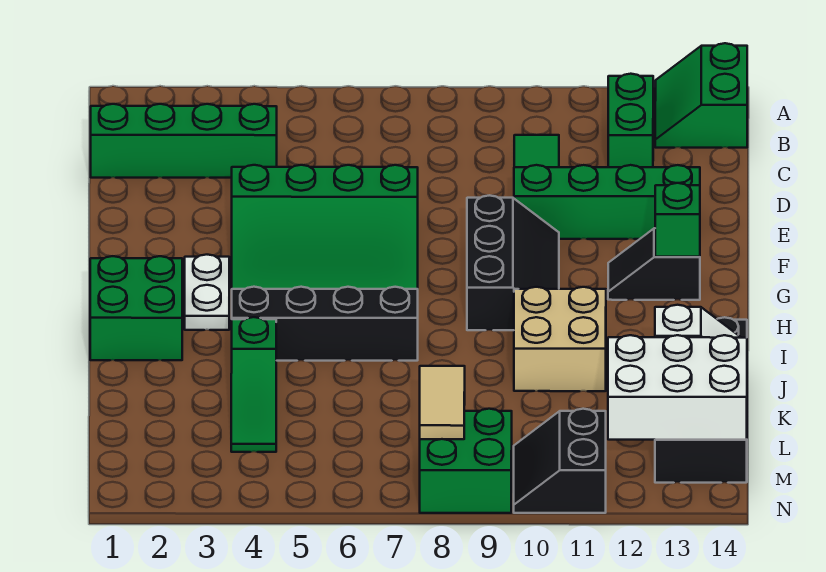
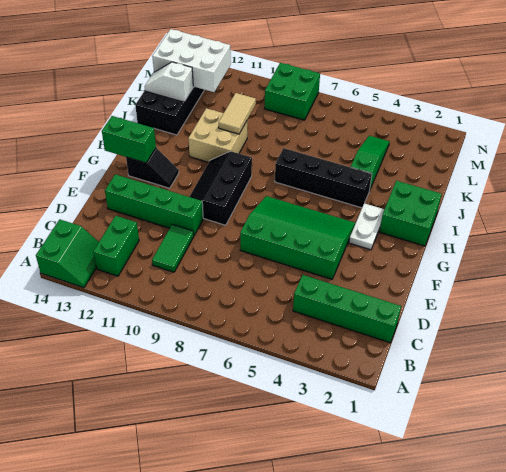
green 1x1 brick [655,183,700,257] -> green 1x2 brick [102,116,156,163]
tan 1x2 tile [420,366,465,439] -> tan 1x2 tile moved to [219,93,256,134]
black 2x2 slope [514,409,606,513] -> none

